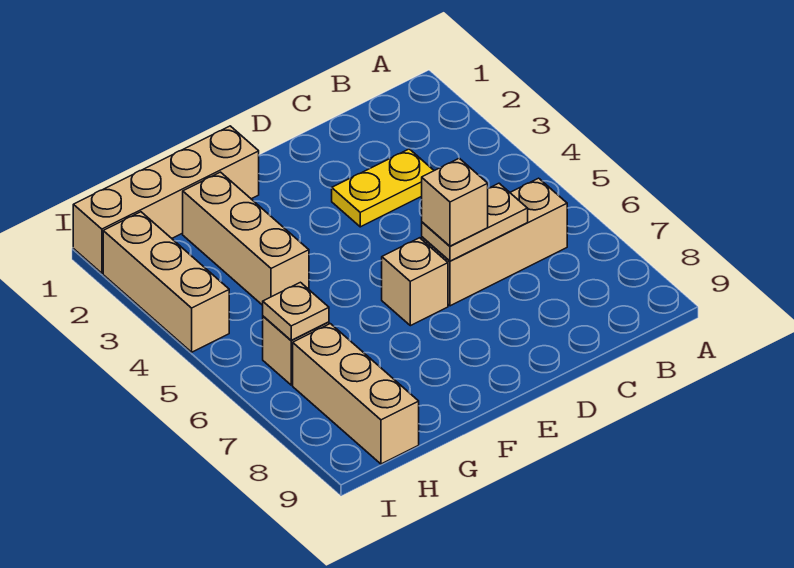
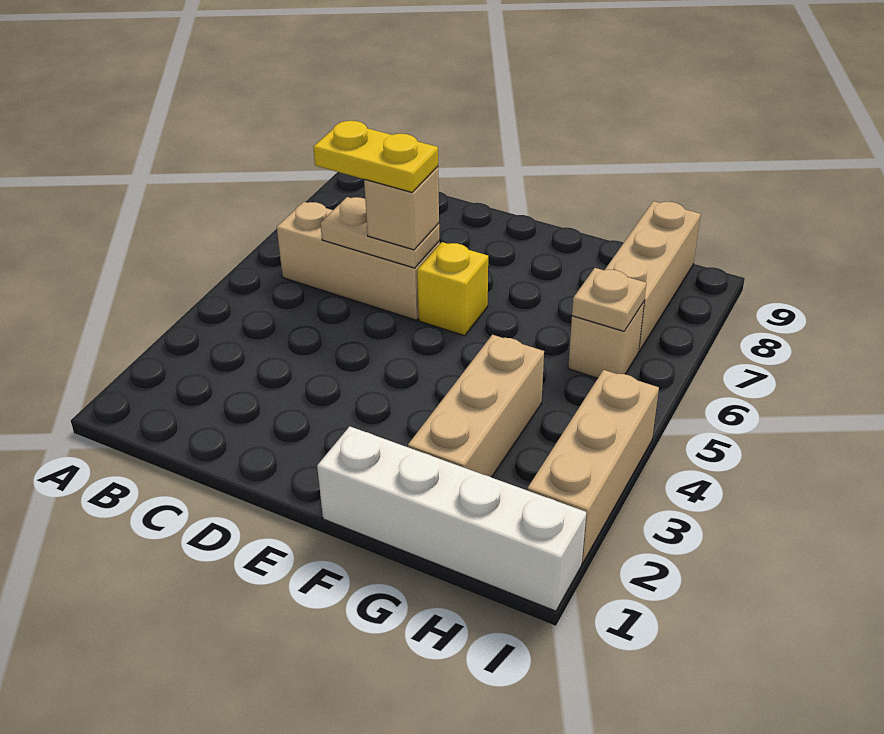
yellow 1x2 plate [332,149,434,227] -> yellow 1x2 plate moved to [313,121,438,192]
tan 1x1 brick [382,238,448,326] -> yellow 1x1 brick [417,242,488,336]
tan 1x4 brick [73,126,259,273] -> white 1x4 brick [317,426,586,611]

